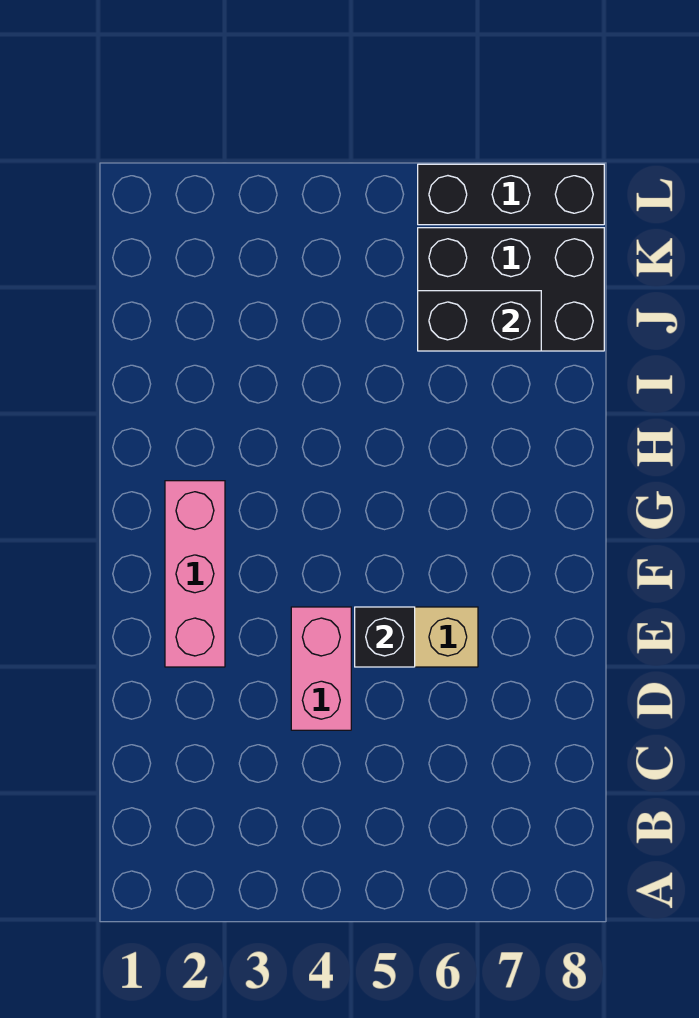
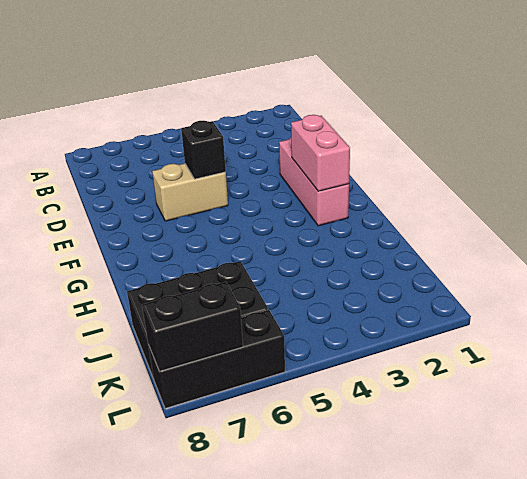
pink 1x2 brick [291,607,351,730] -> pink 1x2 brick moved to [291,115,350,191]
black 1x2 brick [418,291,541,351] -> black 1x2 brick moved to [142,282,243,372]

